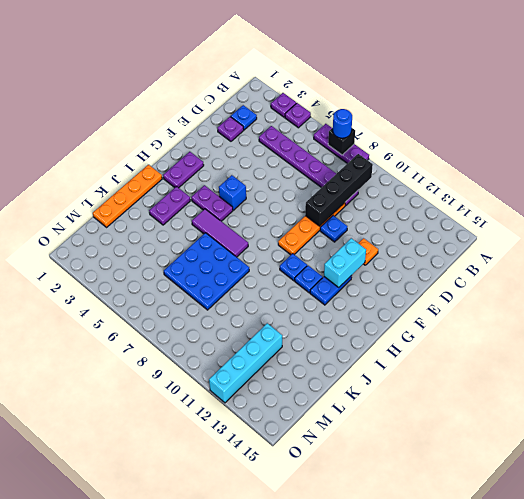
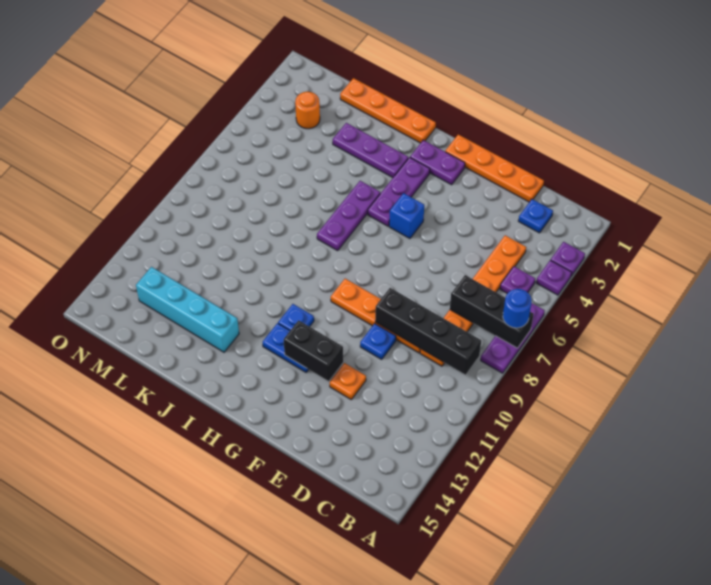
black 1x1 brick [328,128,355,155] -> black 1x3 brick [450,275,534,348]
purple 1x6 plate [259,126,358,206] -> orange 1x6 plate [420,235,526,366]
none -> orange 1x4 plate [445,135,544,202]
purple 1x1 plate [218,117,244,141] -> purple 1x1 plate moved to [500,267,535,293]
cyan 1x2 brick [324,238,366,287] -> black 1x2 brick [284,320,343,381]
purple 1x2 plate [191,185,233,221] -> purple 1x3 plate [368,157,430,226]
blue 1x1 plate [280,254,307,281] -> none
purple 1x2 plate [149,186,190,225] -> purple 1x3 plate [333,123,408,178]
purple 1x3 tile [192,209,248,257] -> purple 1x3 plate [317,181,380,251]
blue 3x3 plate [164,233,249,310] -> none
cyan 1x4 brick [209,323,282,403] -> cyan 1x4 brick moved to [136,267,239,352]
none -> orange 1x1 round brick [295,92,320,129]

